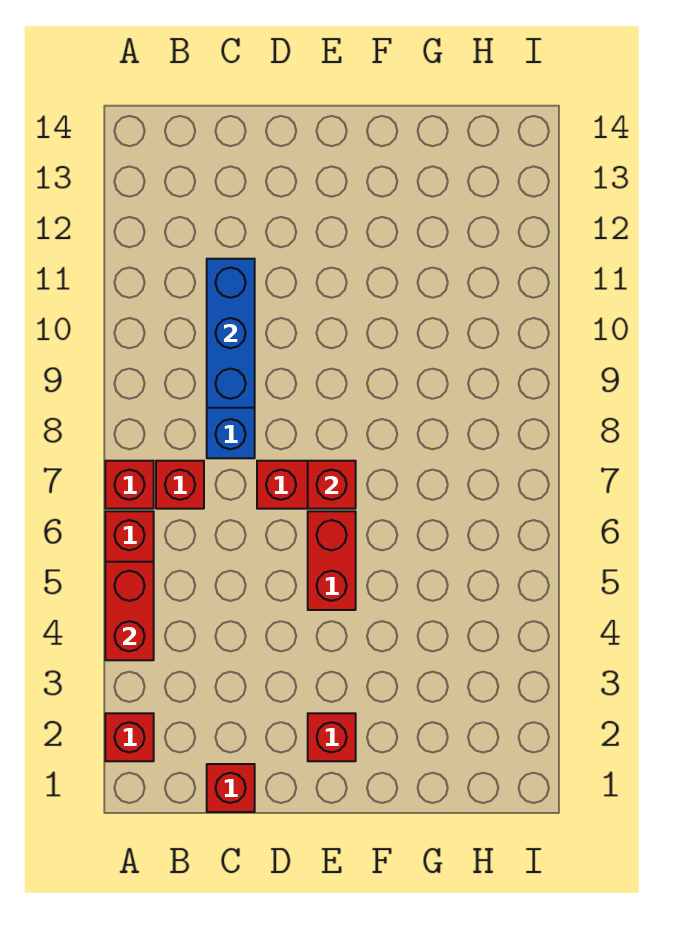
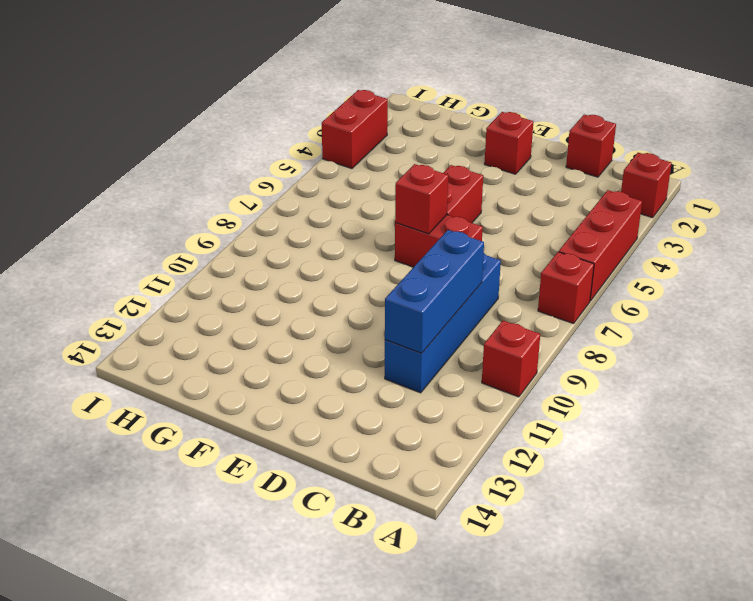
red 1x2 brick [105,562,154,660] -> red 1x2 brick moved to [322,90,388,169]
red 1x1 brick [156,461,204,509] -> red 1x1 brick moved to [482,321,540,397]

